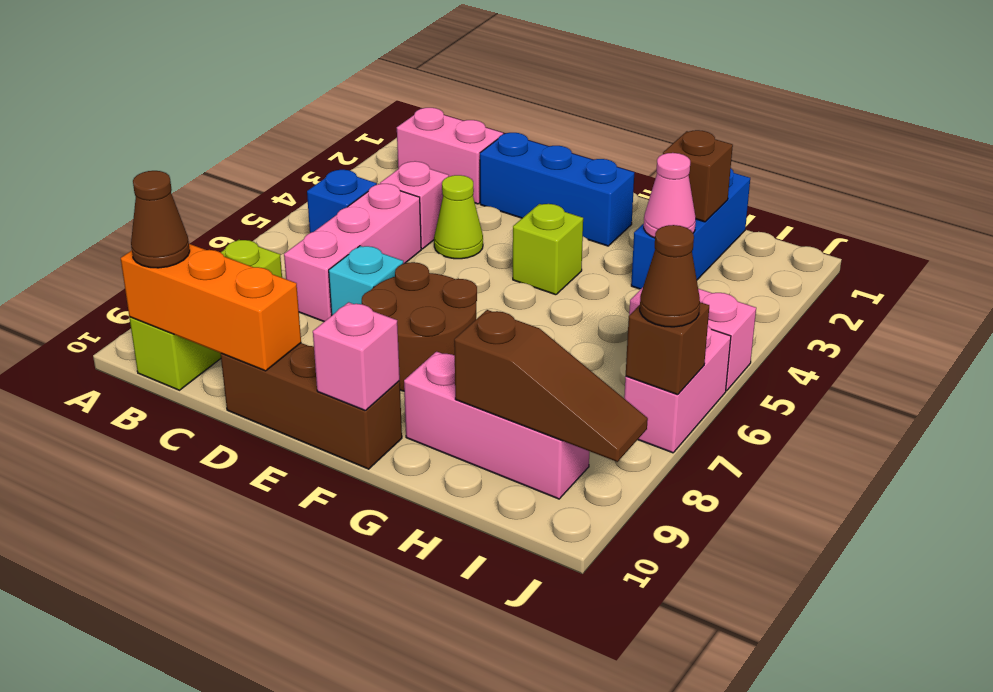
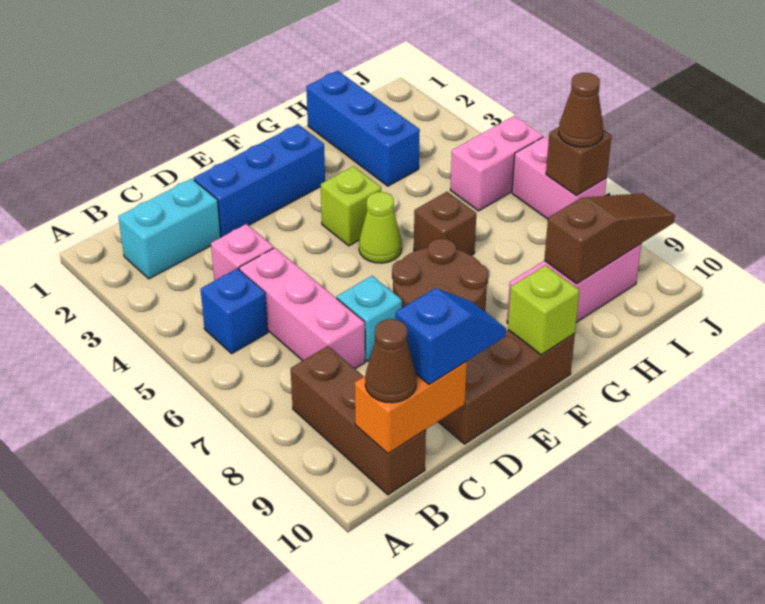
pink 1x2 brick [397,108,503,204] -> cyan 1x2 brick [118,179,221,279]
lime 1x3 brick [129,240,282,390] -> brown 1x3 brick [291,346,426,495]
orange 1x3 brick [121,244,301,371] -> orange 1x2 brick [355,361,467,454]
none -> blue 1x2 slope [396,288,506,384]
lime 1x1 cone [434,175,483,259] -> lime 1x1 cone moved to [359,192,402,263]
pink 1x1 brick [313,302,400,410] -> lime 1x1 brick [508,265,580,355]
brown 1x1 brick [663,130,733,222] -> brown 1x1 brick moved to [414,192,476,255]
pink 1x1 cone [644,153,696,238] -> none

